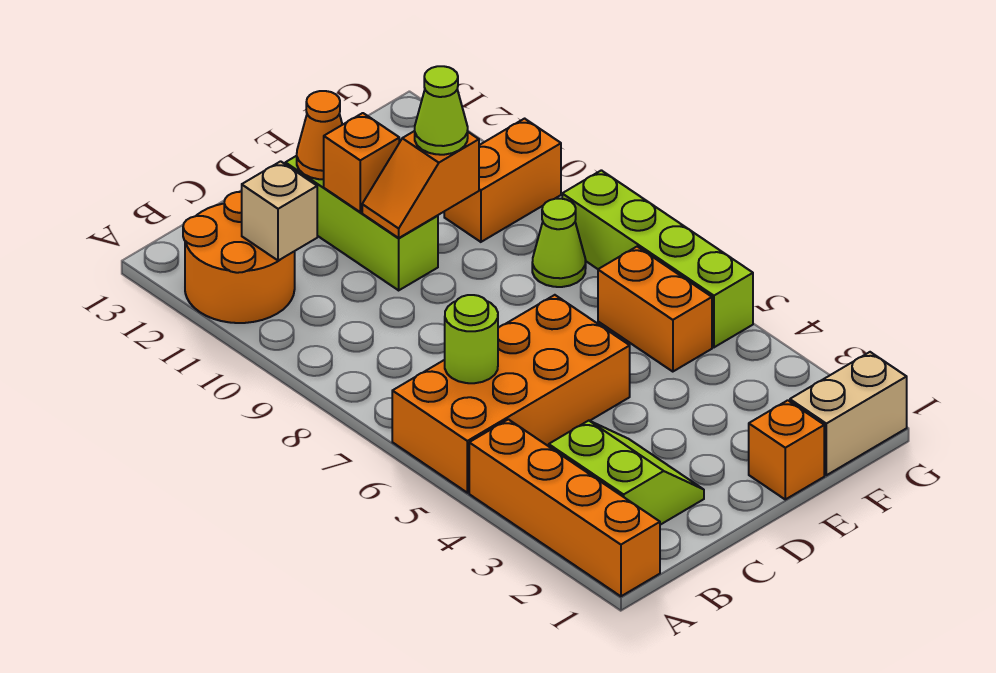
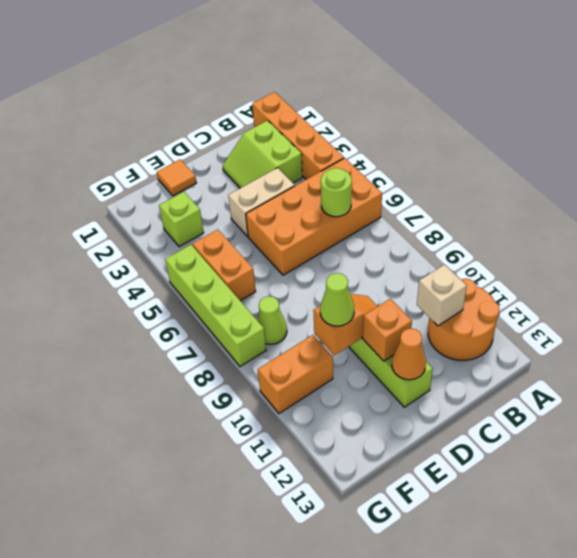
orange 1x1 brick [749,400,824,499] -> orange 1x1 tile [157,159,196,196]
tan 1x2 brick [790,352,907,475] -> tan 1x2 brick moved to [228,168,295,236]
none -> lime 1x1 brick [159,192,204,247]

